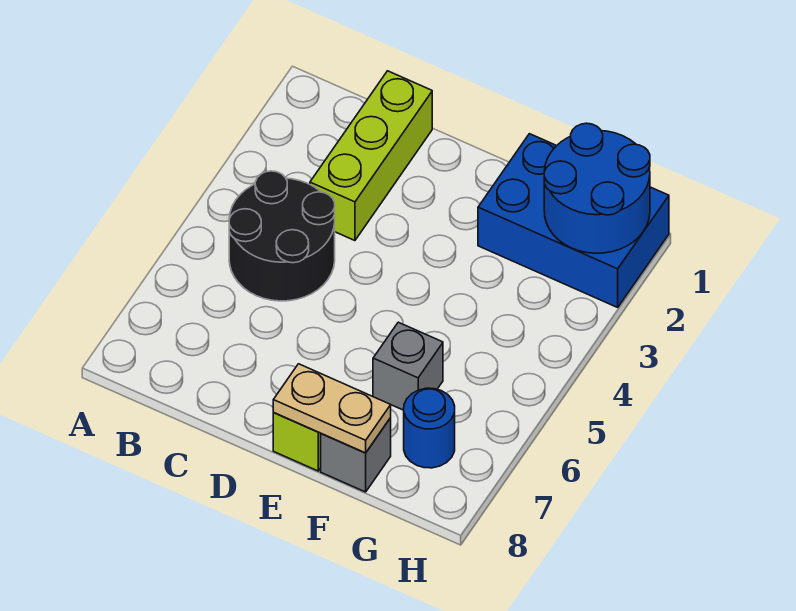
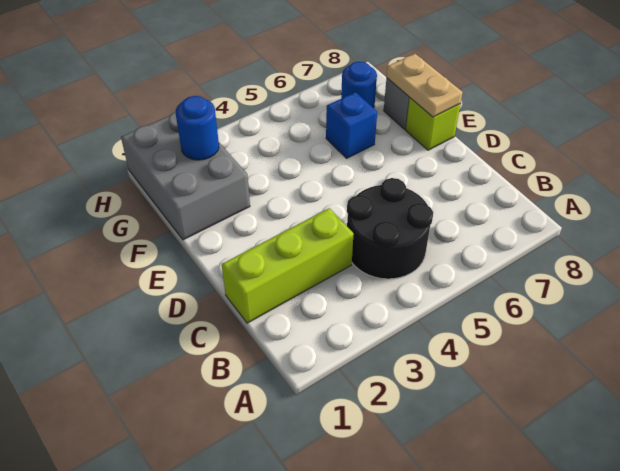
blue 2x3 brick [478,134,669,307] -> grey 2x3 brick [121,112,250,240]
grey 1x1 brick [373,322,443,410] -> blue 1x1 brick [326,92,377,158]
blue 2x2 round brick [544,123,650,253] -> blue 1x1 round brick [176,96,219,160]

